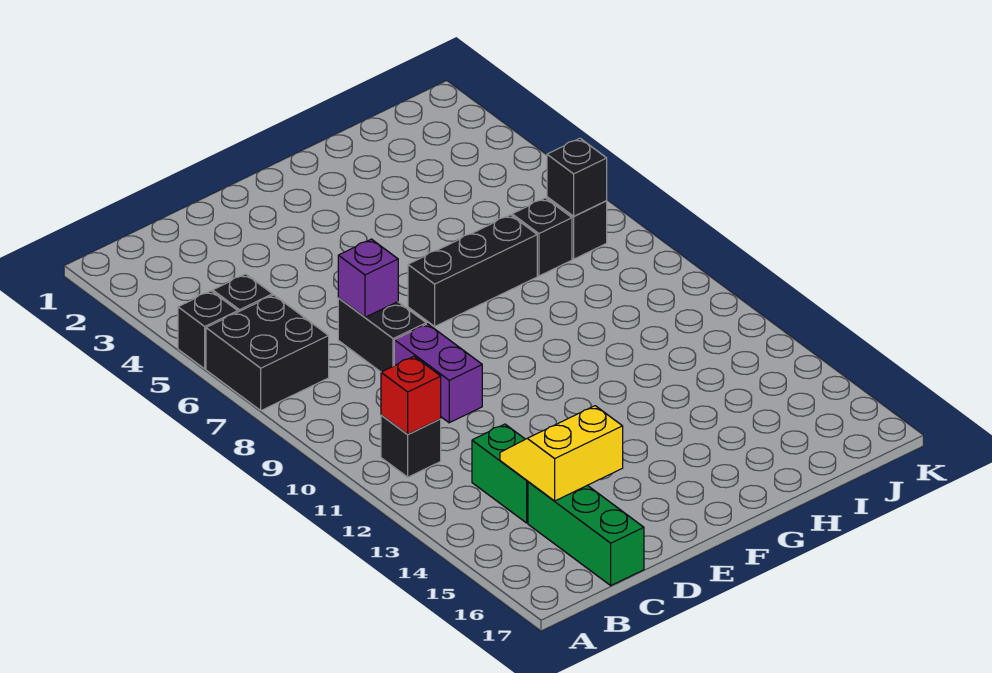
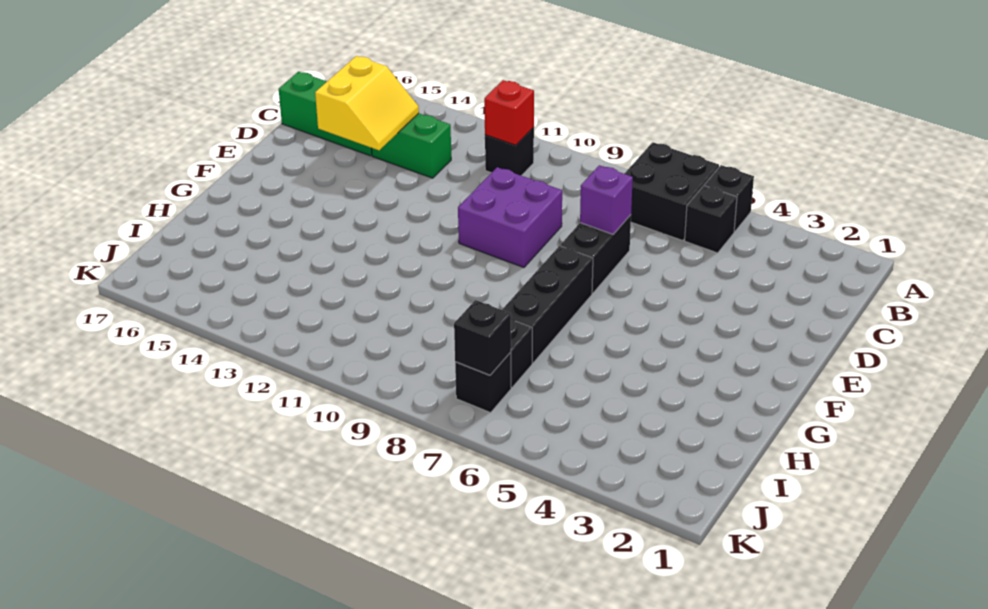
black 1x2 brick [338,298,426,372] -> black 1x2 brick turned to [560,215,631,293]
purple 1x2 brick [394,324,482,423] -> purple 2x2 brick [458,167,562,267]

